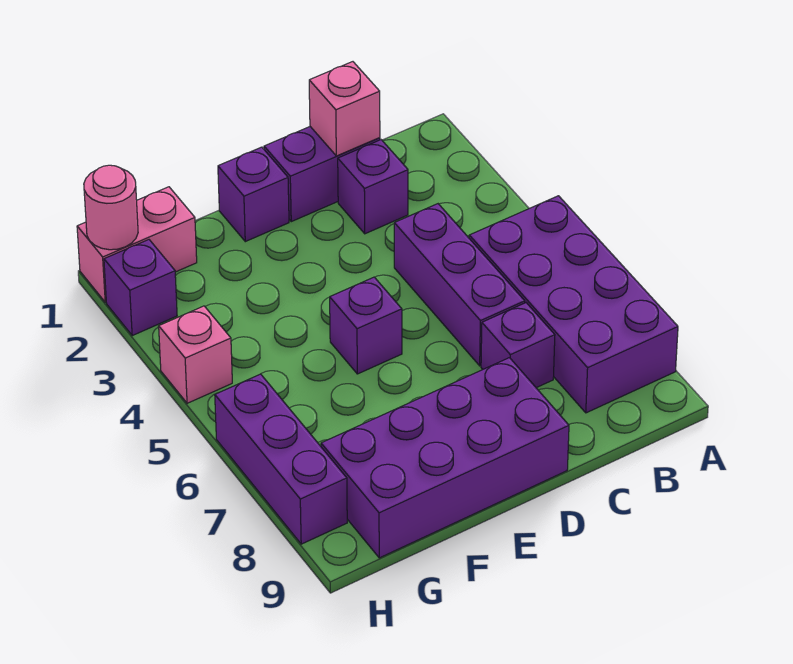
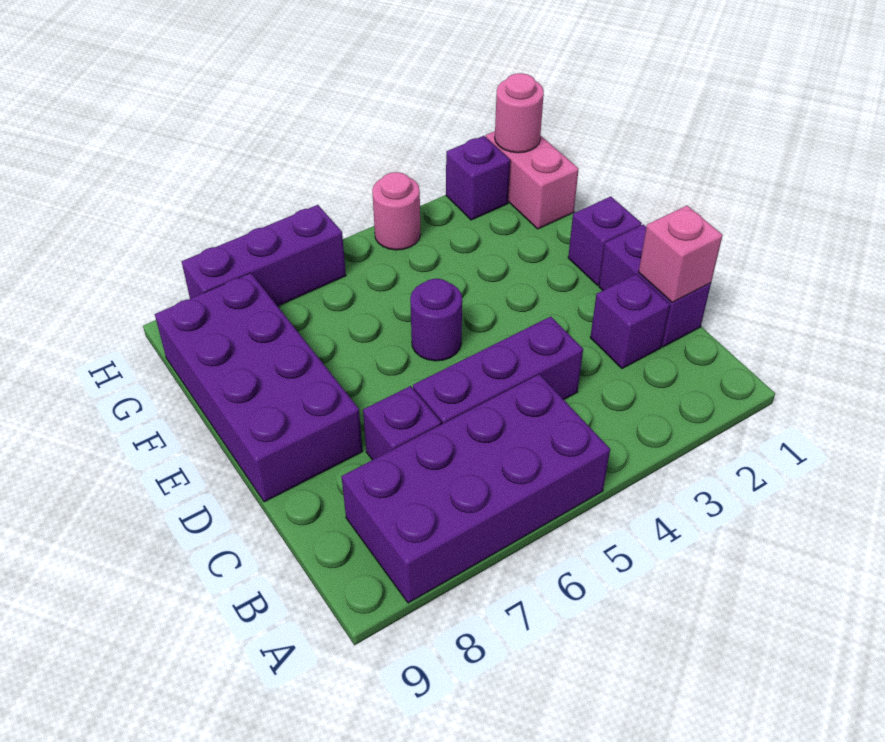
purple 1x1 brick [330,277,402,374] -> purple 1x1 round brick [410,279,462,361]
pink 1x1 brick [159,306,232,403] -> pink 1x1 round brick [372,172,421,250]

